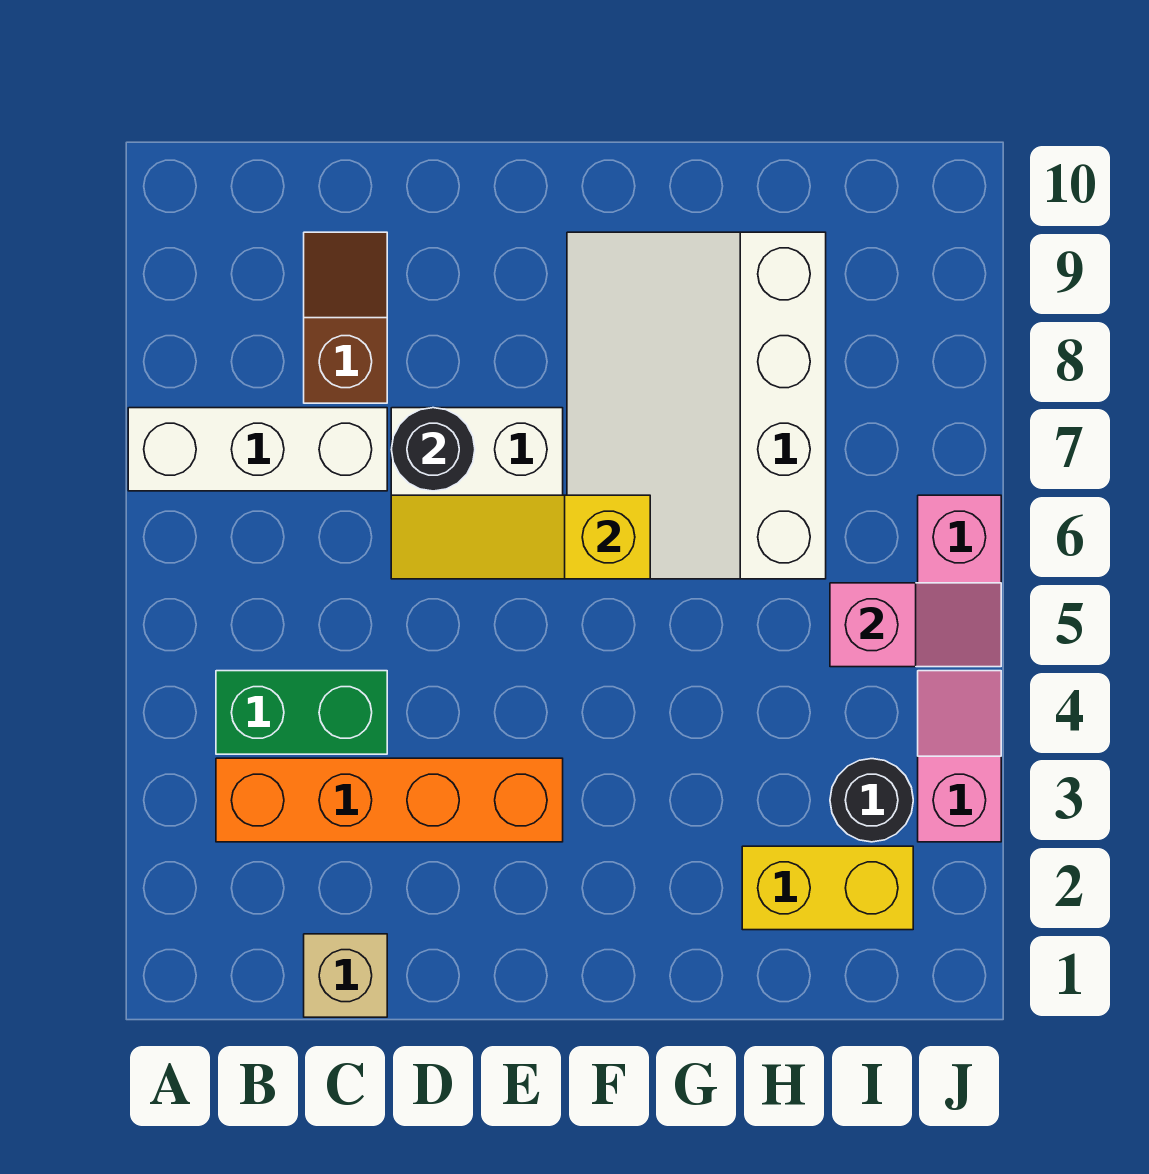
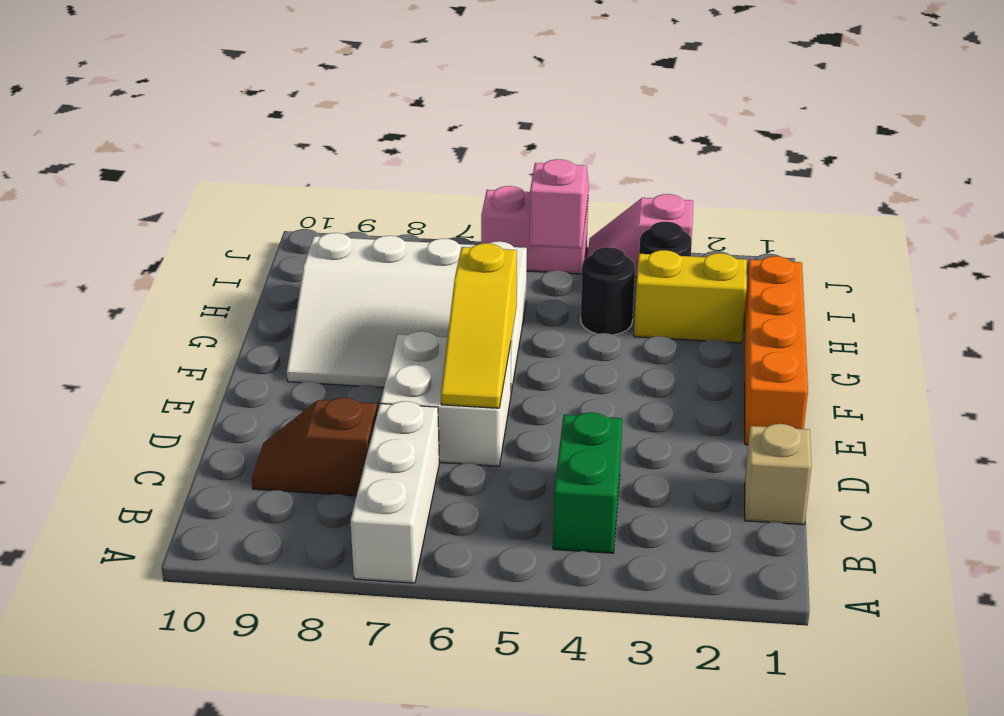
orange 1x4 brick [216,758,563,842] -> orange 1x4 brick moved to [744,256,808,445]
black 1x1 round brick [391,408,475,491] -> black 1x1 round brick moved to [581,247,635,335]
yellow 1x2 brick [742,846,913,930] -> yellow 1x2 brick turned to [634,250,747,343]

